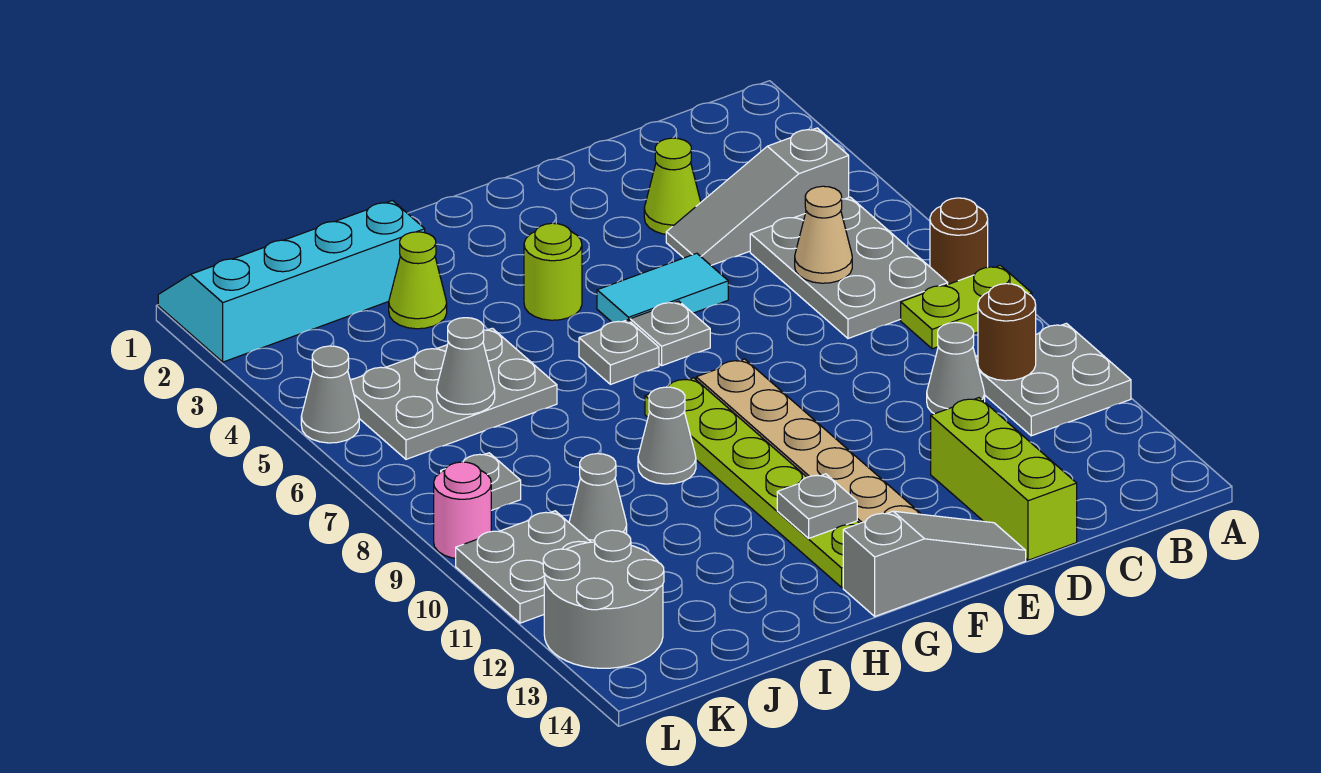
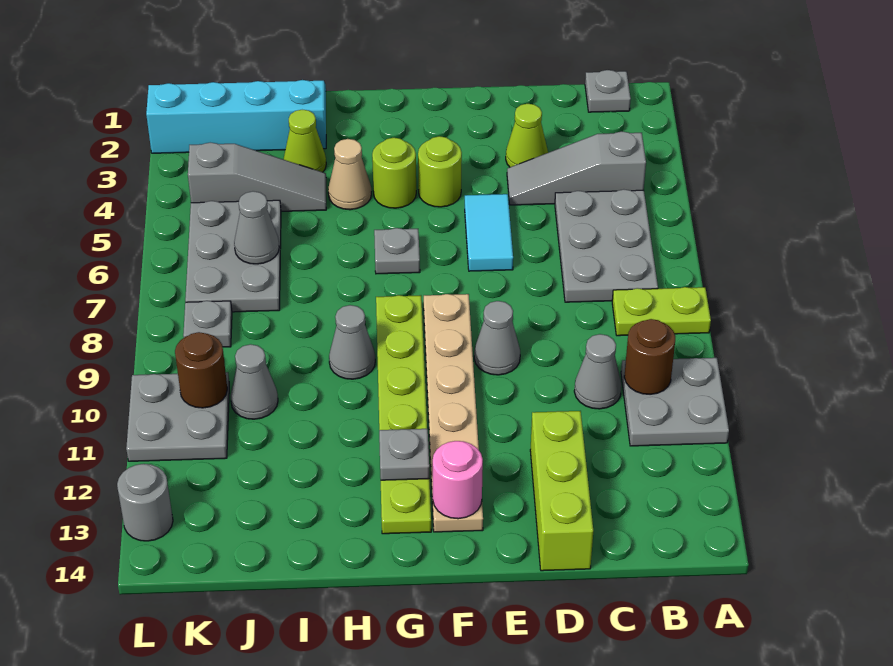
brown 1x1 round brick [930,198,988,284] -> brown 1x1 round brick moved to [175,332,227,408]
tan 1x1 cone [795,186,852,283] -> tan 1x1 cone moved to [328,139,371,210]
cyan 1x2 tile [597,253,728,322] -> cyan 1x2 tile turned to [465,194,513,271]
grey 1x3 slope [843,511,1026,616] -> grey 1x3 slope moved to [188,143,326,211]
none -> lime 1x1 round brick [418,136,462,207]
grey 1x1 plate [630,301,710,366] -> grey 1x1 plate moved to [585,70,631,112]
grey 2x3 plate [350,328,557,459] -> grey 2x3 plate turned to [185,200,281,312]
grey 2x2 round brick [543,530,664,668] -> grey 1x1 round brick [117,464,173,541]
grey 1x1 cone [301,346,359,443] -> grey 1x1 cone moved to [474,301,520,375]
pink 1x1 round brick [434,462,491,558] -> pink 1x1 round brick moved to [433,441,483,519]

